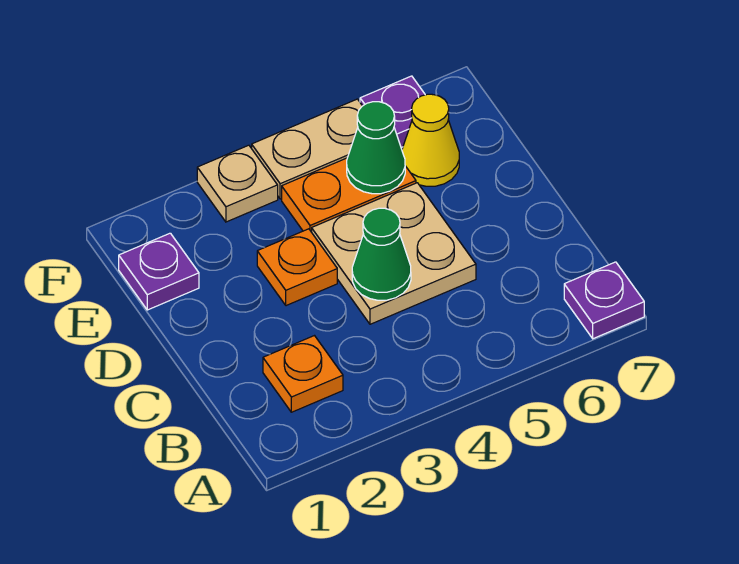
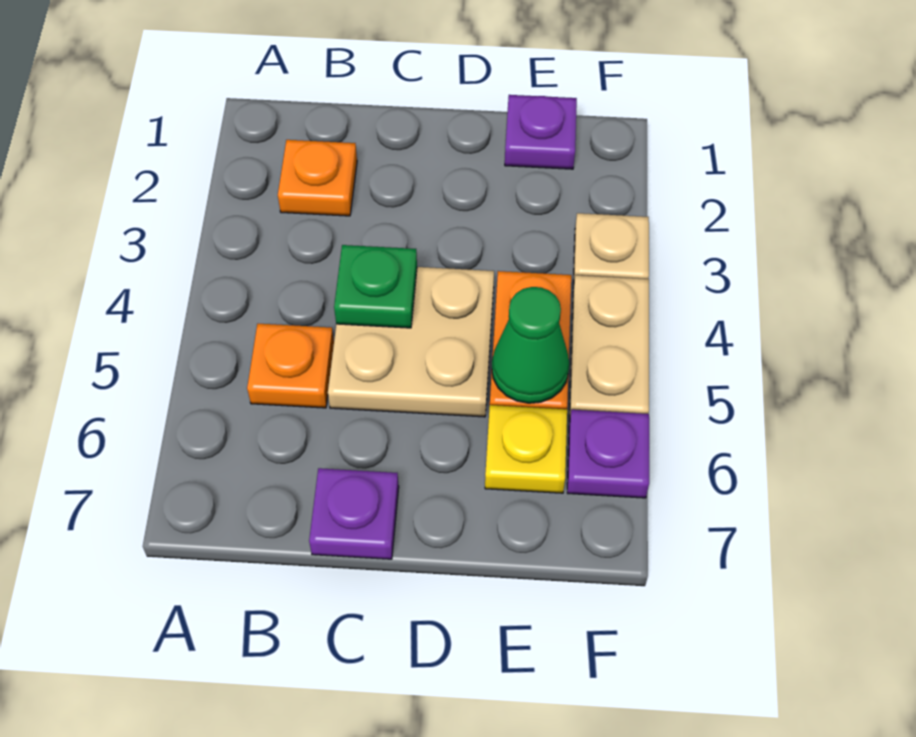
purple 1x1 plate [564,262,644,339] -> purple 1x1 plate moved to [309,468,399,559]
green 1x1 cone [352,208,411,300] -> green 1x1 plate [334,245,417,328]
orange 1x1 plate [257,229,337,306] -> orange 1x1 plate moved to [247,324,334,408]
yellow 1x1 cone [402,94,459,186] -> yellow 1x1 plate [485,405,567,493]

